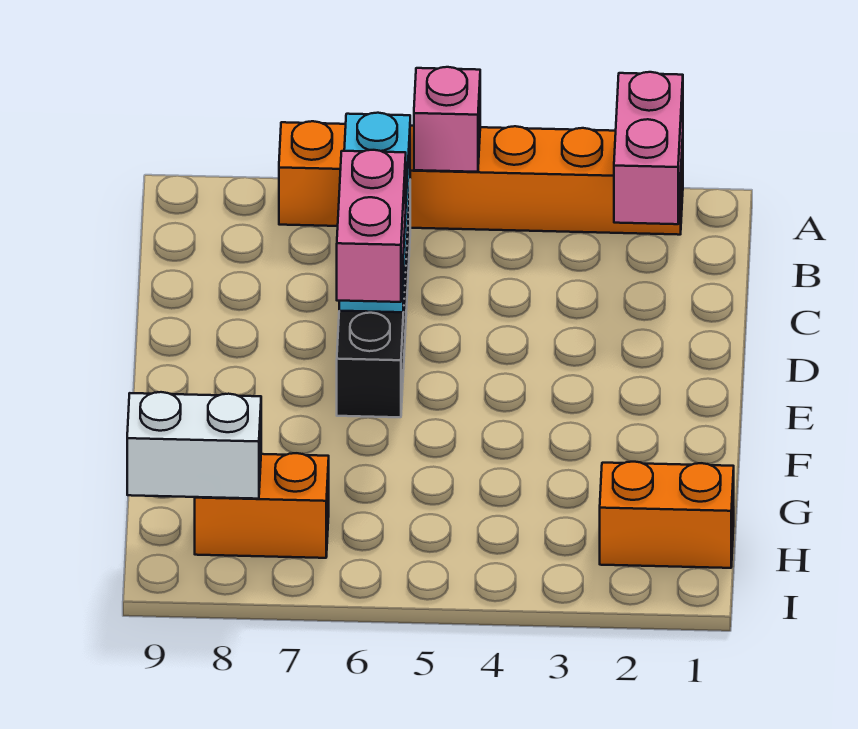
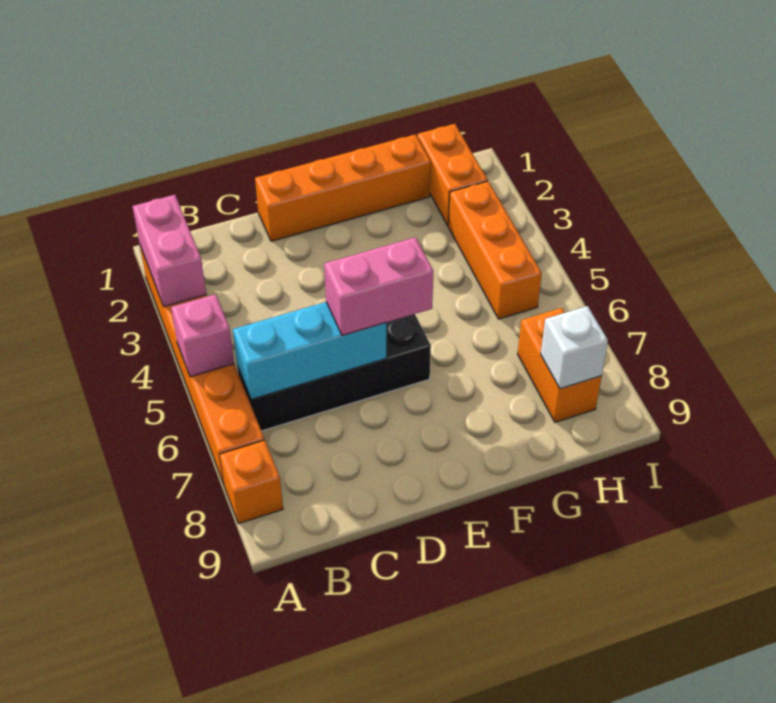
pink 1x2 brick [614,72,683,224] -> pink 1x2 brick turned to [133,195,206,307]
none -> orange 1x1 brick [219,440,283,524]
none -> orange 1x4 brick [255,134,431,241]
none -> orange 1x3 brick [448,181,542,319]
white 1x2 brick [127,392,261,499] -> white 1x1 brick [541,306,608,389]

